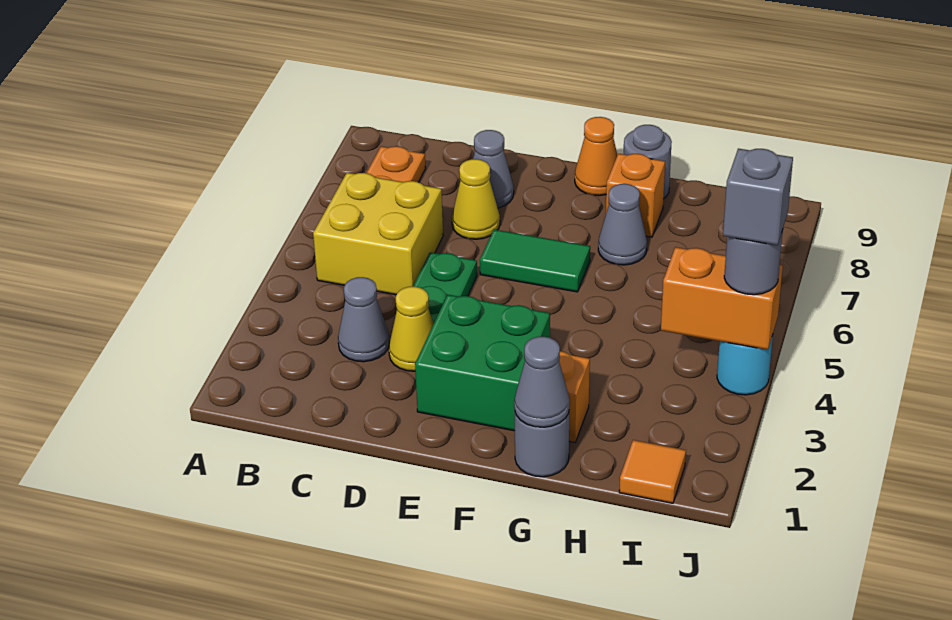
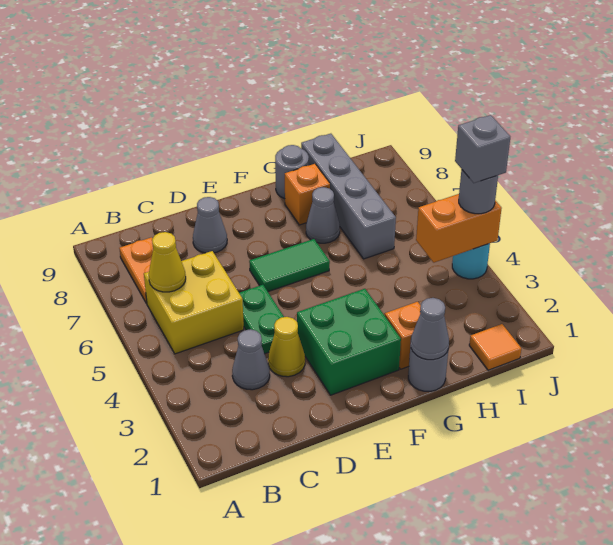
yellow 1x1 cone [452,159,500,239] -> yellow 1x1 cone moved to [149,232,186,292]
orange 1x1 cone [575,117,617,196] -> none
none -> grey 1x4 brick [301,134,396,259]

